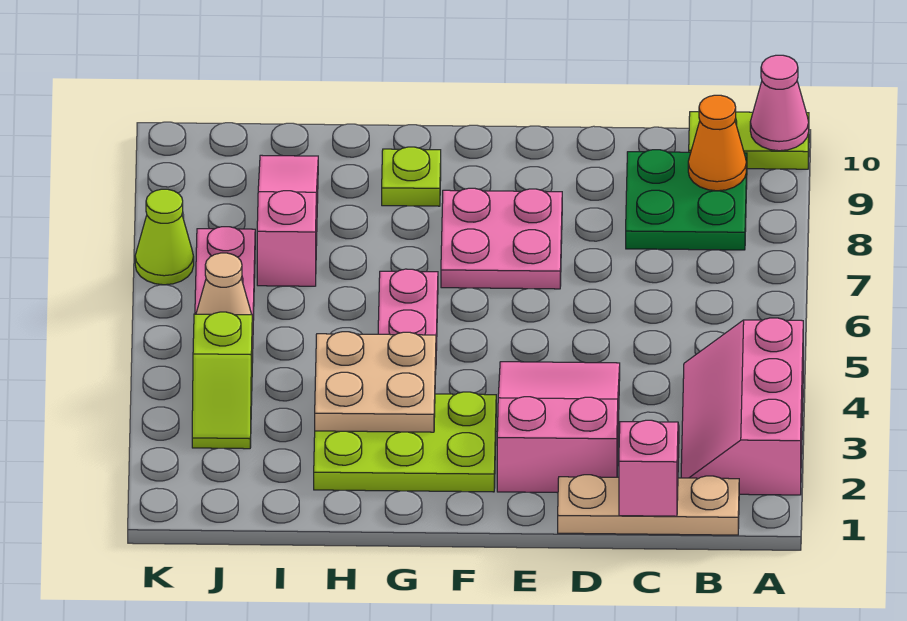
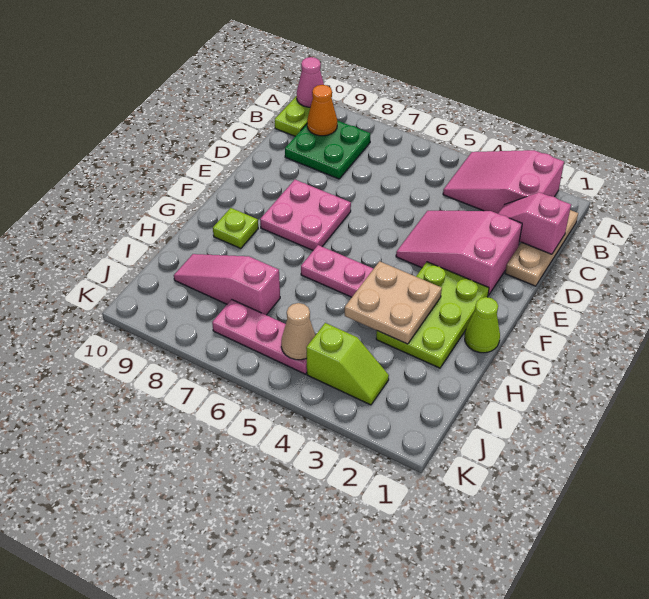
pink 2x3 slope [681,318,803,495] -> pink 2x3 slope turned to [443,150,564,214]
lime 1x1 cone [135,189,194,285] -> lime 1x1 cone moved to [465,297,500,353]

